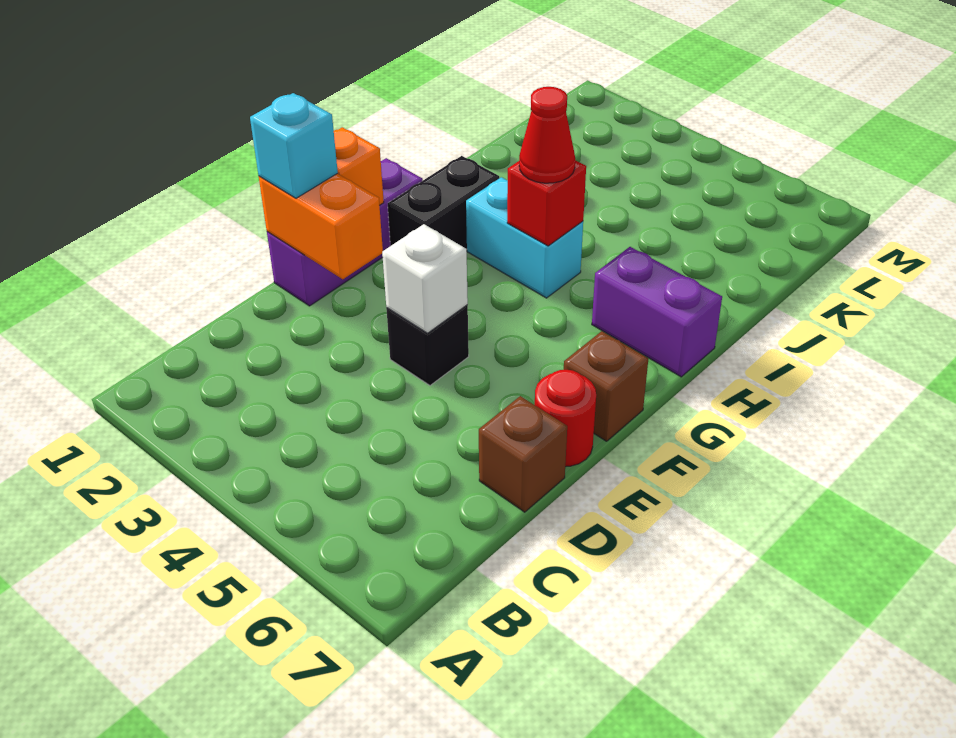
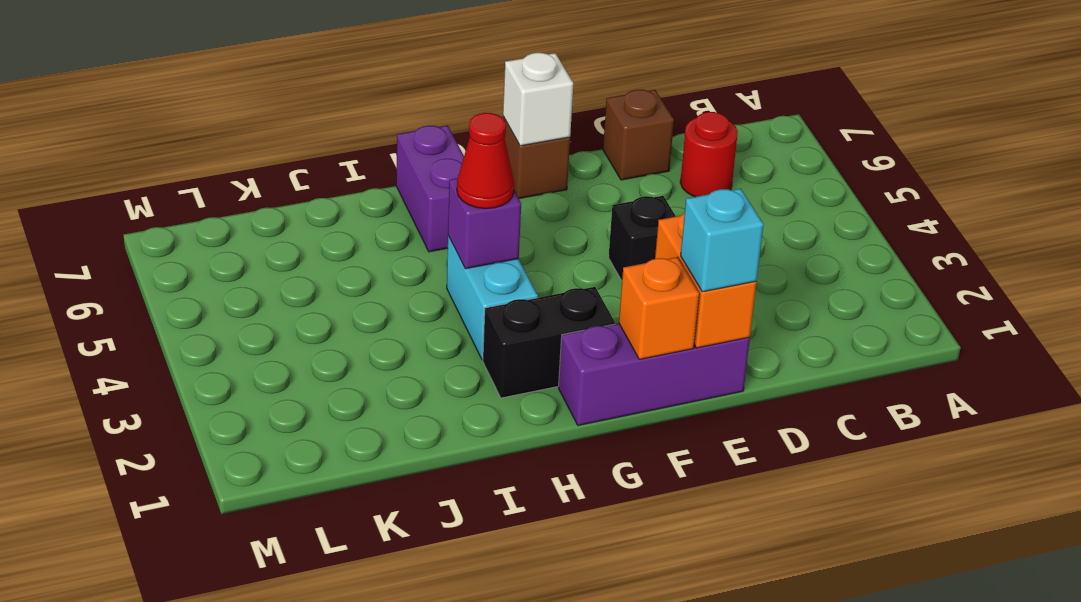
white 1x1 brick [382,224,468,333] -> white 1x1 brick moved to [503,53,573,146]
red 1x1 round brick [535,370,596,467] -> red 1x1 round brick moved to [680,112,738,197]
red 1x1 brick [507,160,586,246] -> purple 1x1 brick [448,178,521,269]

